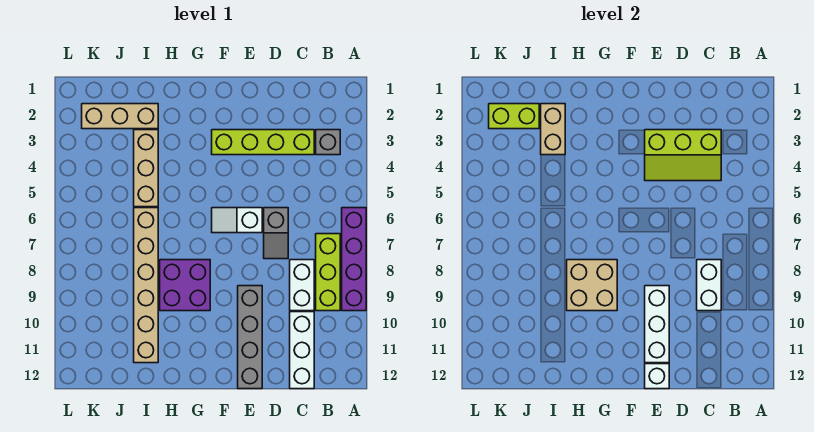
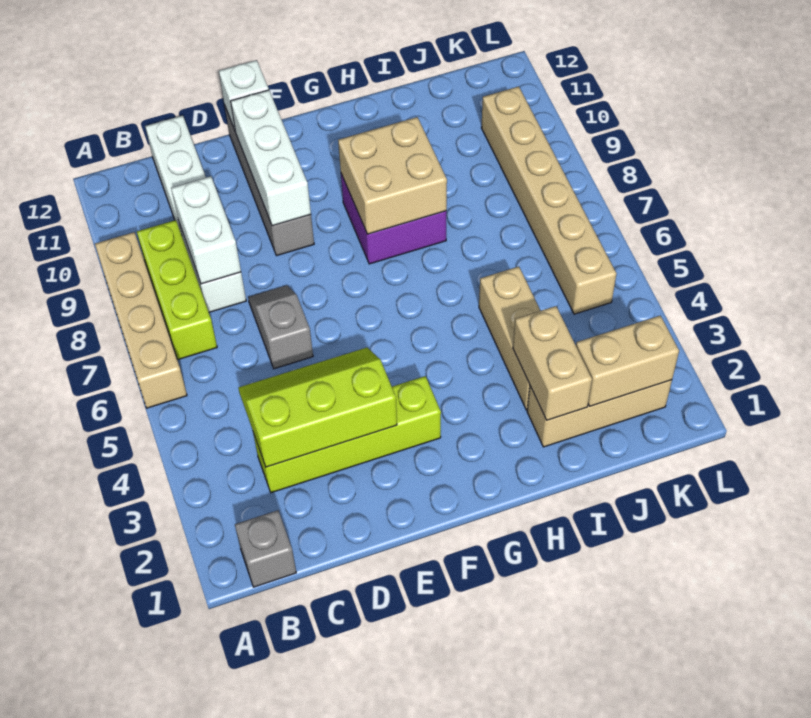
purple 1x4 brick [342,208,366,311] -> tan 1x4 brick [95,232,187,408]
grey 1x1 brick [316,130,340,155] -> grey 1x1 brick moved to [235,510,296,587]
white 1x2 slope [212,208,262,233] -> none
tan 1x6 brick [134,208,158,363] -> tan 1x6 brick moved to [481,86,616,314]
lime 1x2 brick [489,104,539,129] -> tan 1x2 brick [576,316,679,406]

